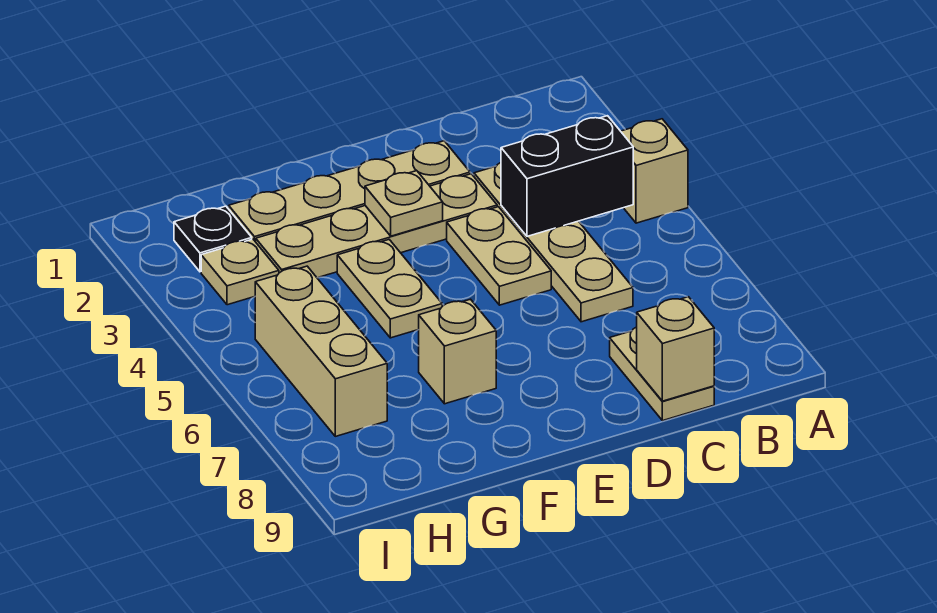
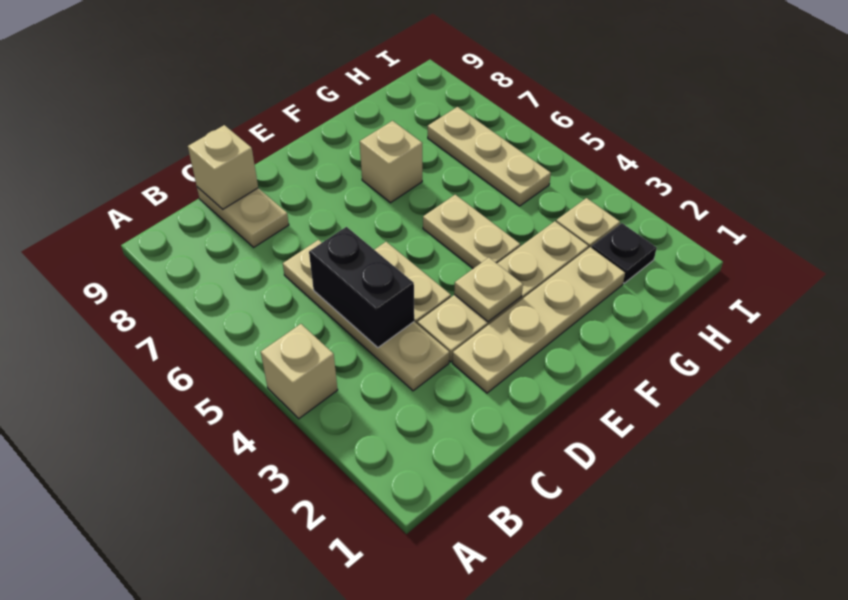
black 1x2 brick [501,116,633,236] -> black 1x2 brick turned to [309,227,414,348]
tan 1x3 brick [255,266,387,436] -> tan 1x3 plate [428,107,551,206]

